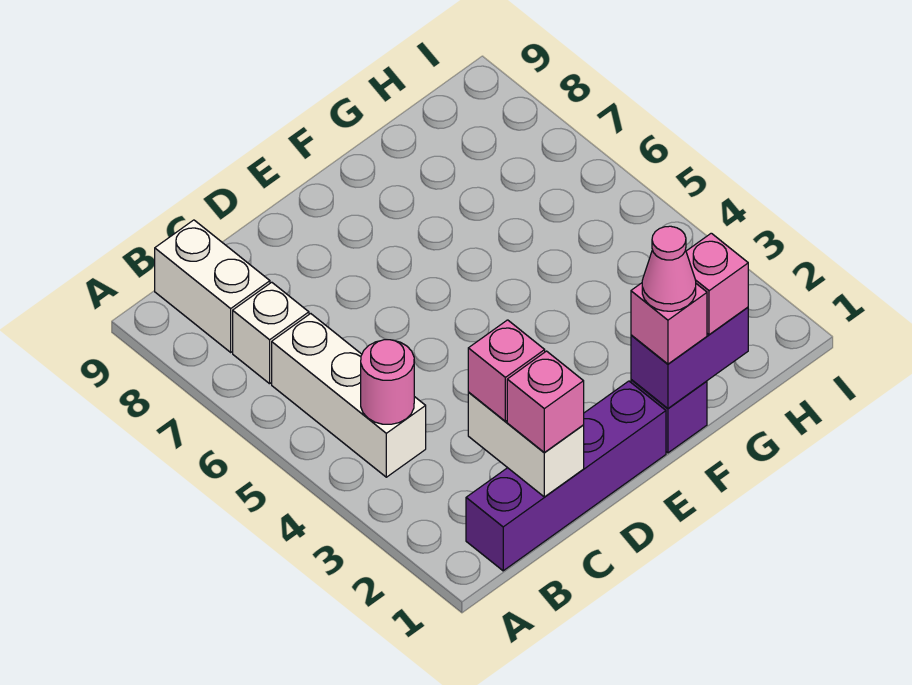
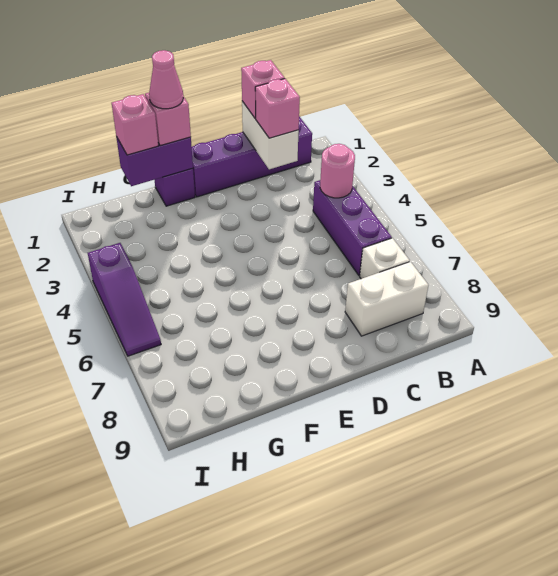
white 1x3 brick [272,314,426,477] -> purple 1x3 brick [313,180,392,276]
white 1x2 brick [155,220,270,352] -> white 1x2 brick turned to [345,262,428,336]
none -> purple 1x3 slope [88,243,161,356]

